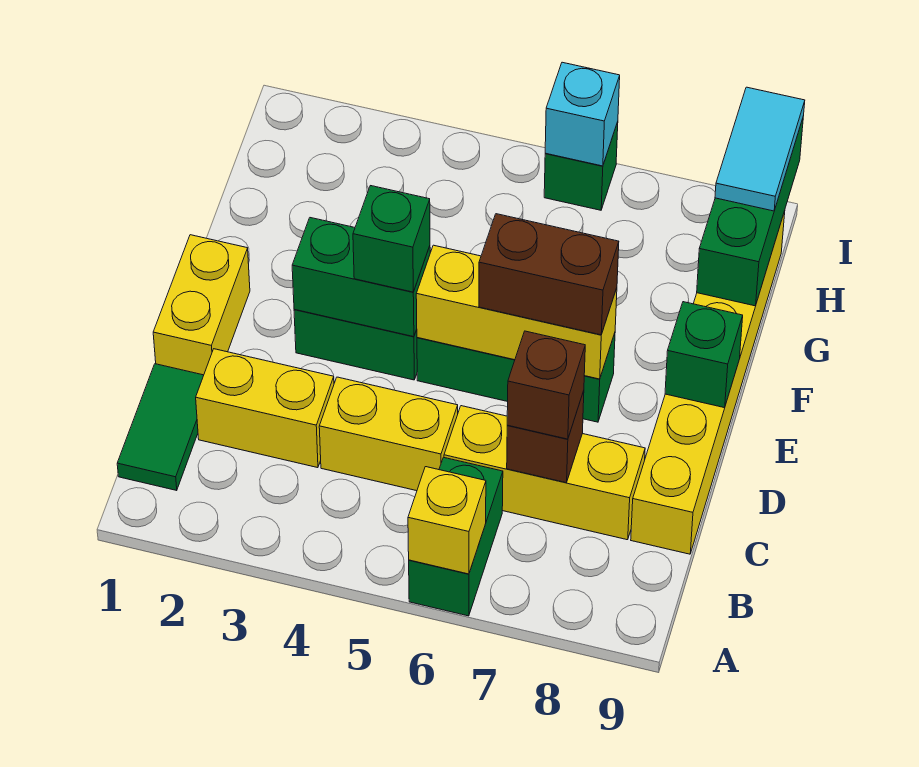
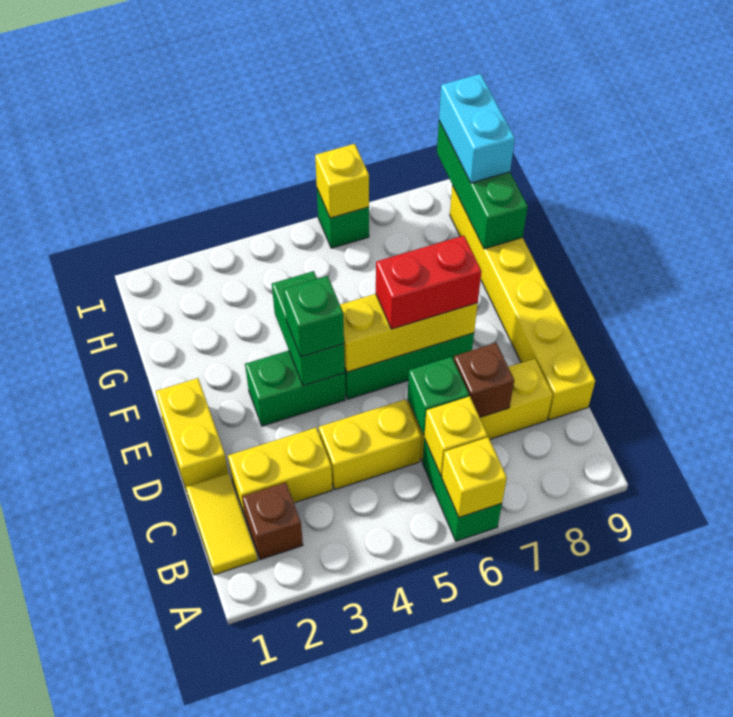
green 1x2 tile [117,364,204,490] -> yellow 1x2 tile [186,473,257,575]
none -> yellow 1x1 brick [424,396,488,476]
brown 1x1 brick [507,331,585,439] -> brown 1x1 brick moved to [242,482,303,560]
green 1x2 brick [292,218,430,337] -> green 1x2 brick turned to [272,271,345,386]
brown 1x2 brick [479,214,619,335] -> red 1x2 brick [376,236,481,329]
green 1x1 brick [665,302,743,408] -> green 1x1 brick moved to [408,357,469,435]
cyan 1x2 tile [715,87,805,211] -> cyan 1x2 brick [439,74,515,183]
cyan 1x1 brick [545,62,620,166] -> yellow 1x1 brick [315,144,369,218]

